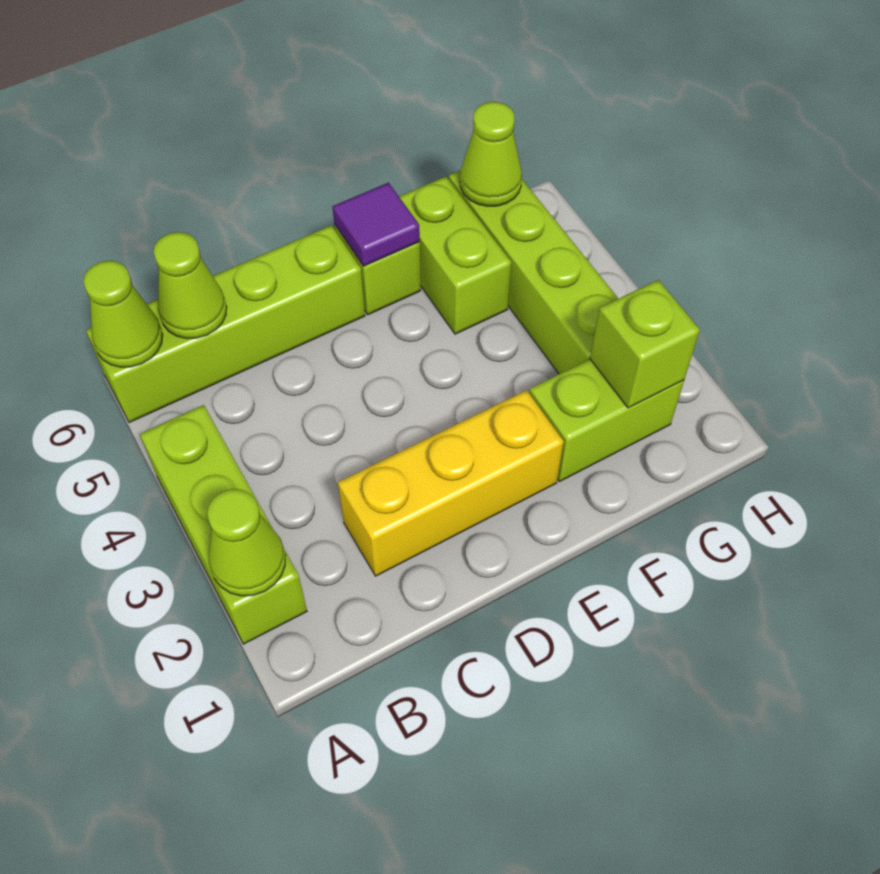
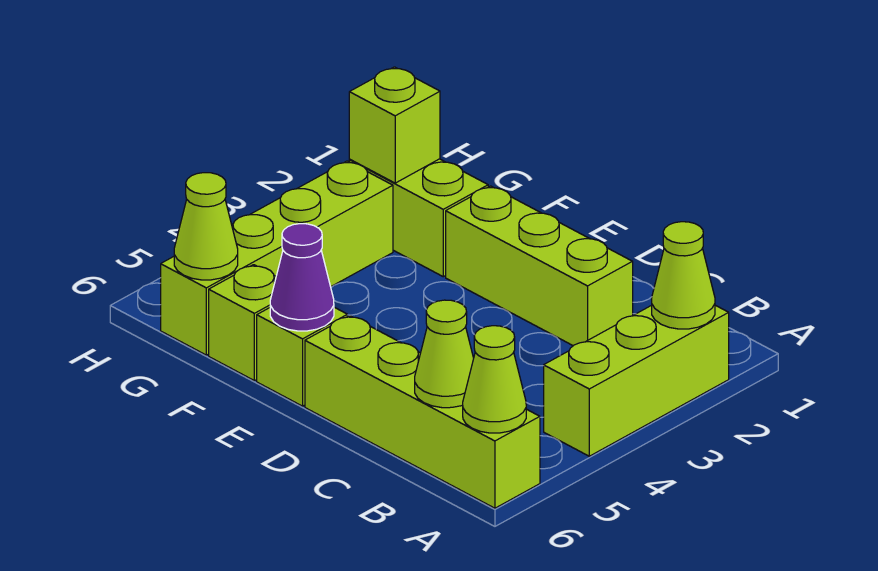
yellow 1x3 brick [338,390,564,576] -> lime 1x3 brick [446,186,633,346]
purple 1x1 tile [332,183,420,266] -> purple 1x1 cone [270,224,334,331]
lime 1x2 brick [399,177,511,334] -> lime 1x1 brick [209,265,276,381]

